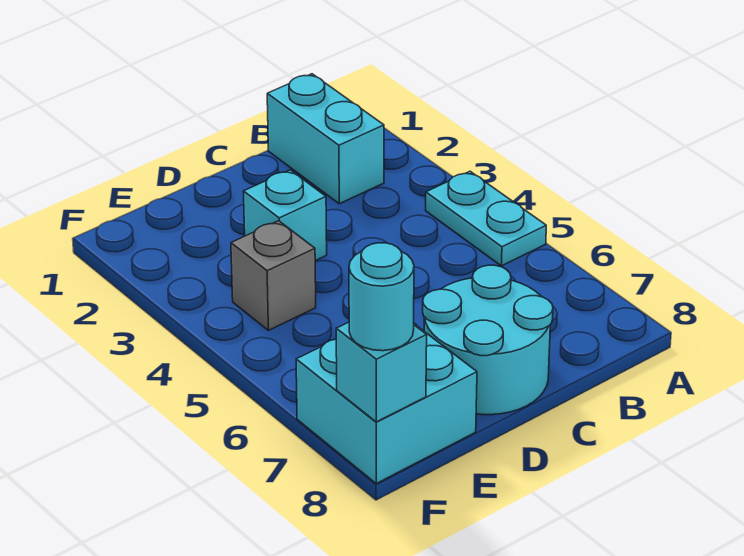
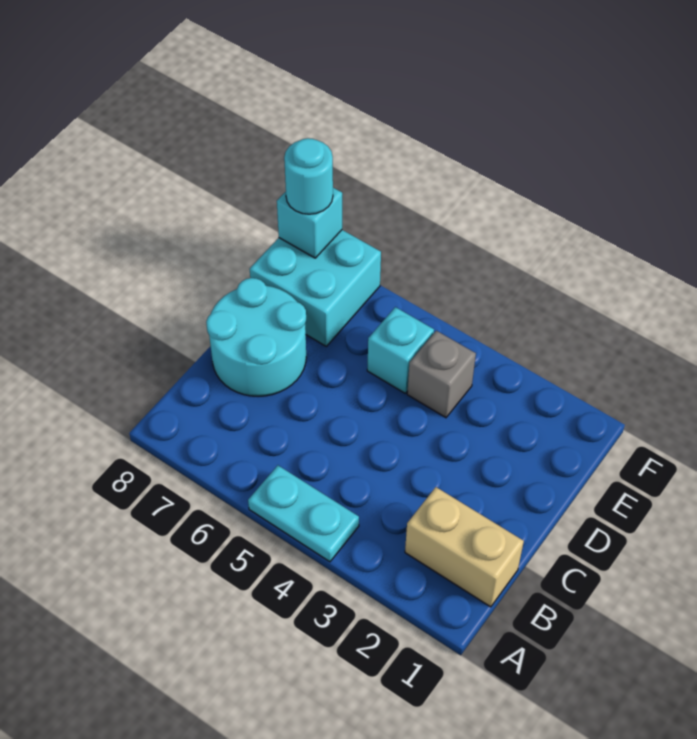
cyan 1x2 brick [267,74,384,204] -> tan 1x2 brick [405,487,524,607]
cyan 1x1 brick [243,170,327,261] -> cyan 1x1 brick moved to [367,307,434,393]

